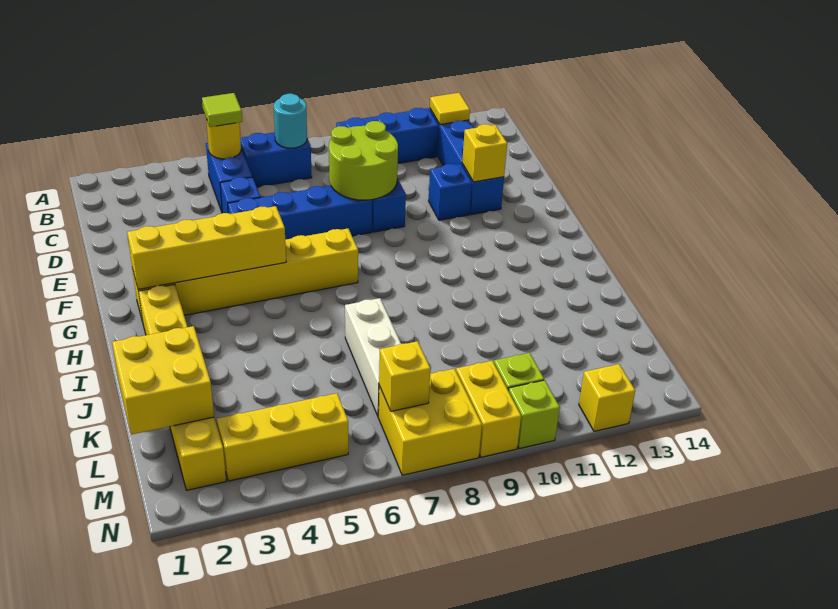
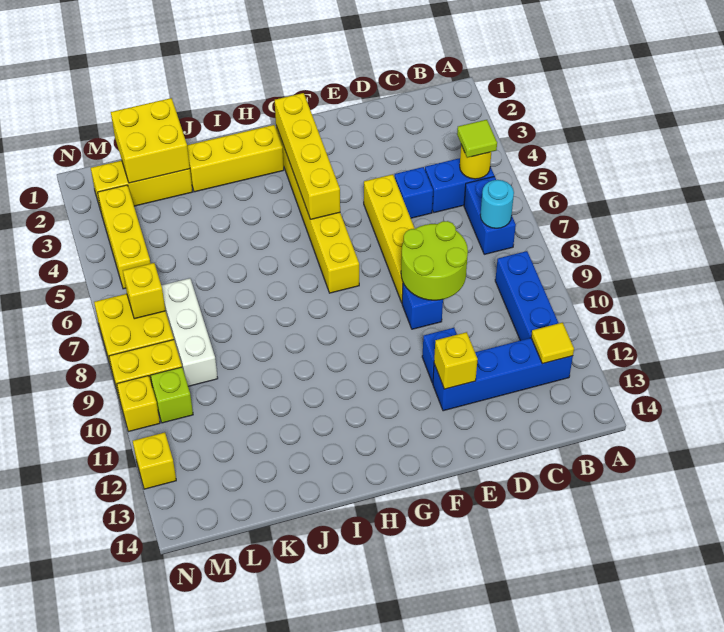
blue 1x4 brick [228,186,372,240] -> yellow 1x4 brick [364,174,415,302]
white 1x3 brick [345,298,401,416] -> white 1x3 brick turned to [161,278,218,386]
lime 1x1 brick [509,380,560,449] -> yellow 1x1 brick [117,376,160,432]

